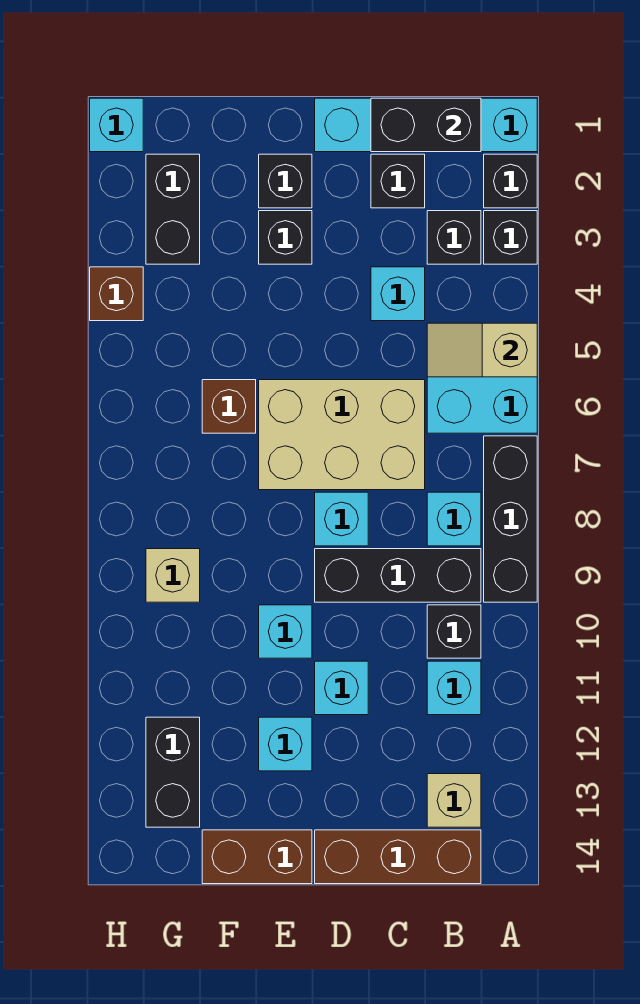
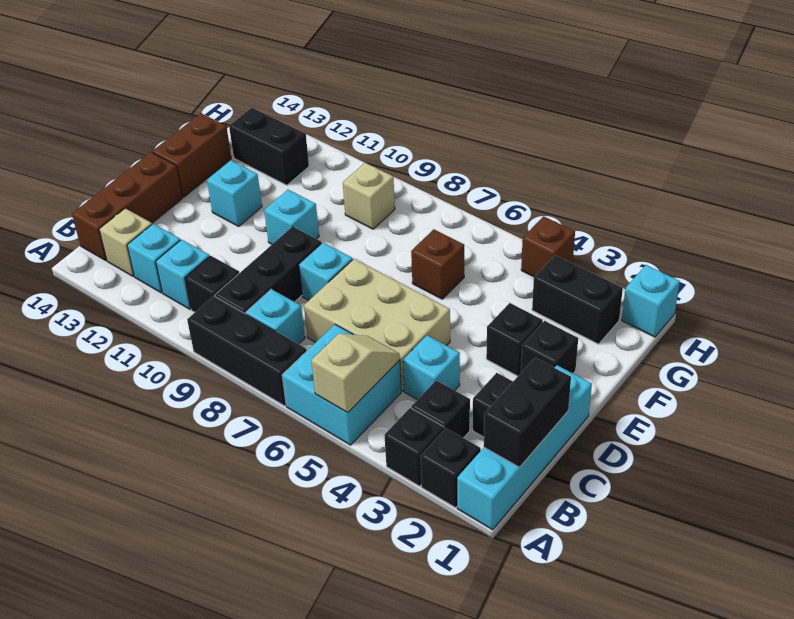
tan 2x3 brick [259,380,425,490] -> tan 2x3 brick turned to [304,259,450,391]
cyan 1x1 brick [315,661,368,715] -> cyan 1x1 brick moved to [127,224,180,293]

